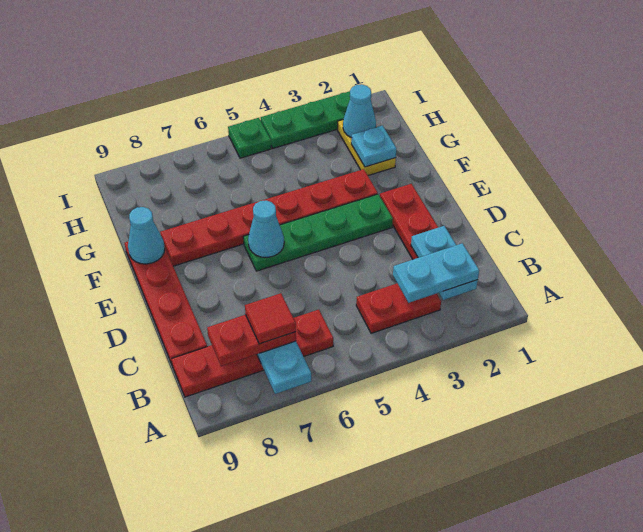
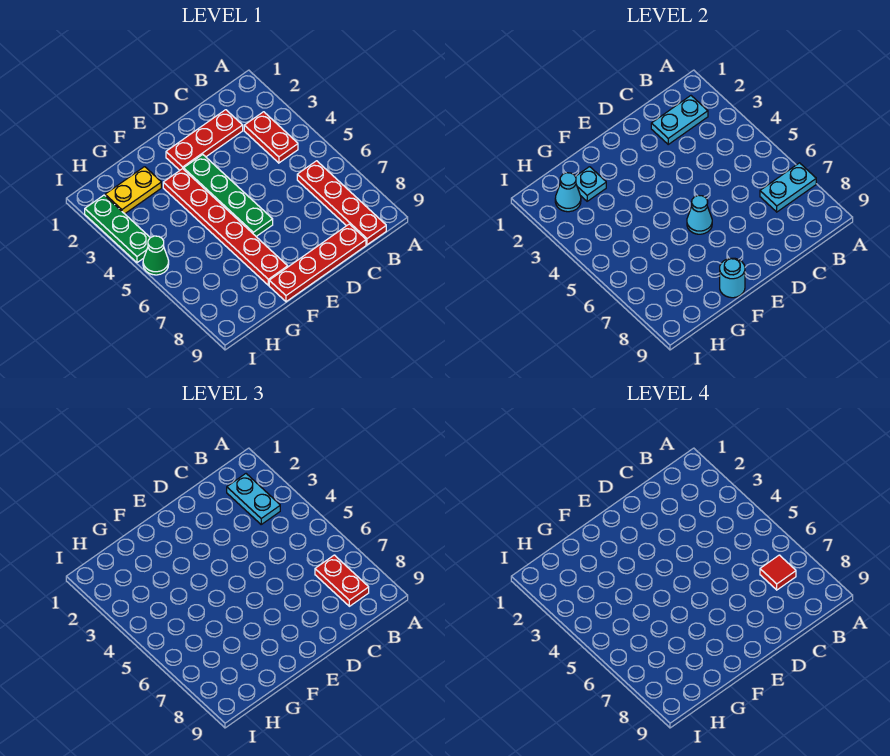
cyan 1x1 cone [128,207,165,264] -> cyan 1x1 round brick [720,258,745,298]
green 1x1 plate [228,118,271,158] -> green 1x1 cone [143,236,169,275]

